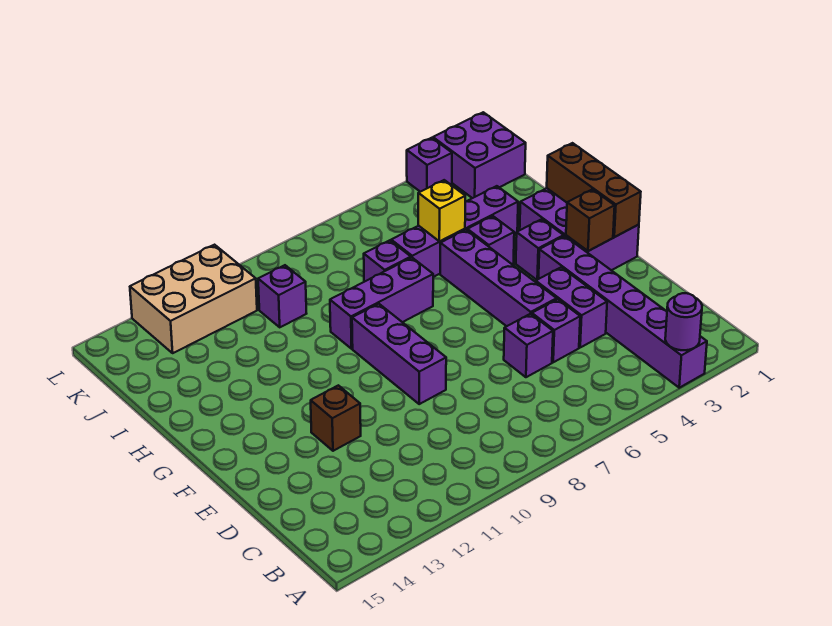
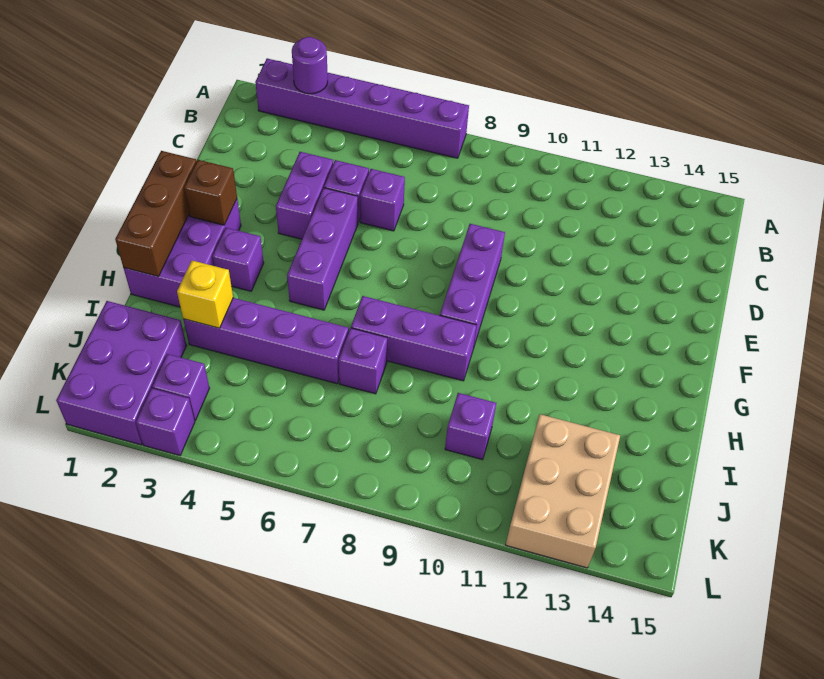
purple 1x6 brick [539,236,707,388] -> purple 1x6 brick turned to [255,58,469,158]
purple 1x4 brick [440,230,557,326] -> purple 1x3 brick [287,188,358,310]
brown 1x1 brick [311,385,361,451] -> none
purple 1x1 brick [467,216,514,265] -> purple 1x1 brick moved to [152,354,210,420]
yellow 1x1 brick [418,180,465,241] -> yellow 1x1 brick moved to [177,261,233,328]
purple 2x2 brick [433,112,526,198] -> purple 2x3 brick [56,301,187,445]
tan 2x3 brick [130,245,257,353] -> tan 2x3 brick turned to [506,414,620,568]

